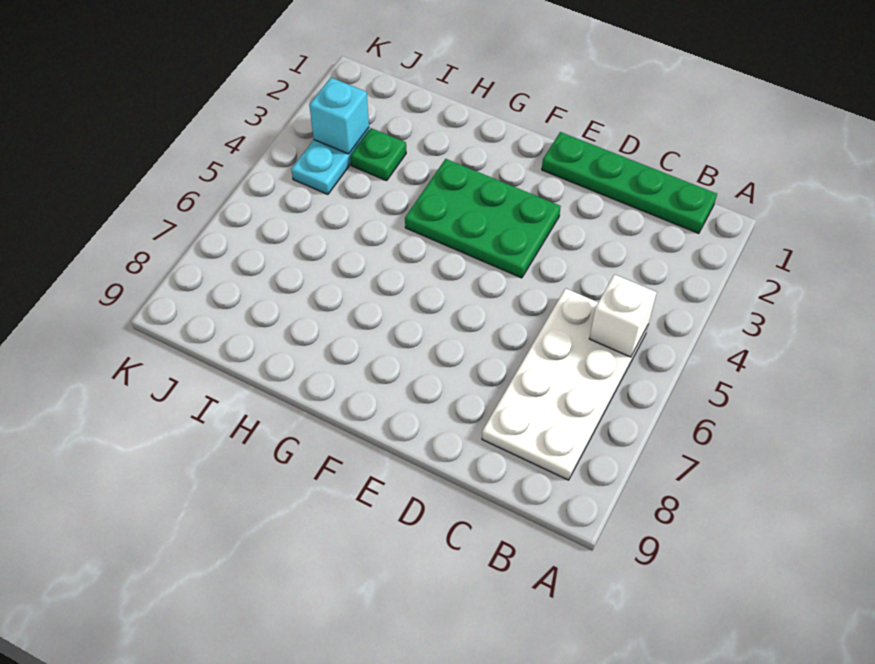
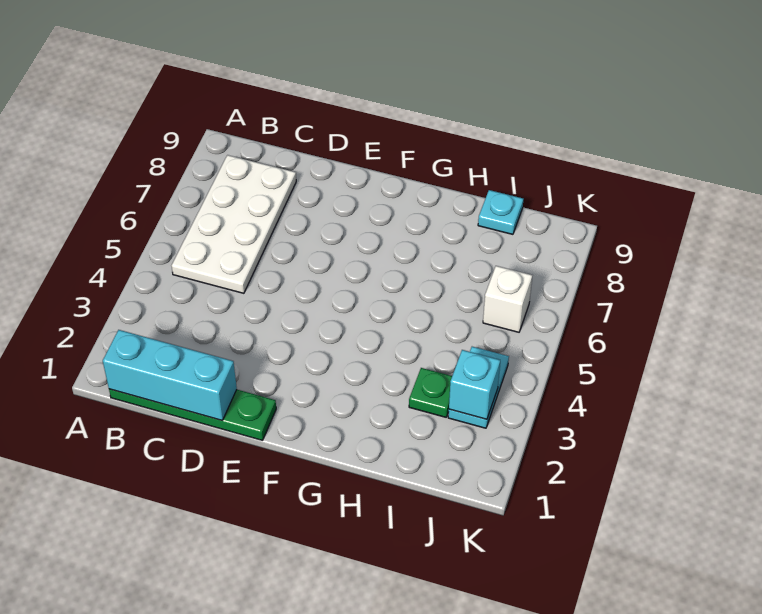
none -> cyan 1x3 brick [103,330,237,420]
white 1x1 brick [589,274,657,357] -> white 1x1 brick moved to [483,266,532,332]
green 2x3 plate [405,159,561,278] -> none
none -> cyan 1x1 plate [478,190,523,234]

